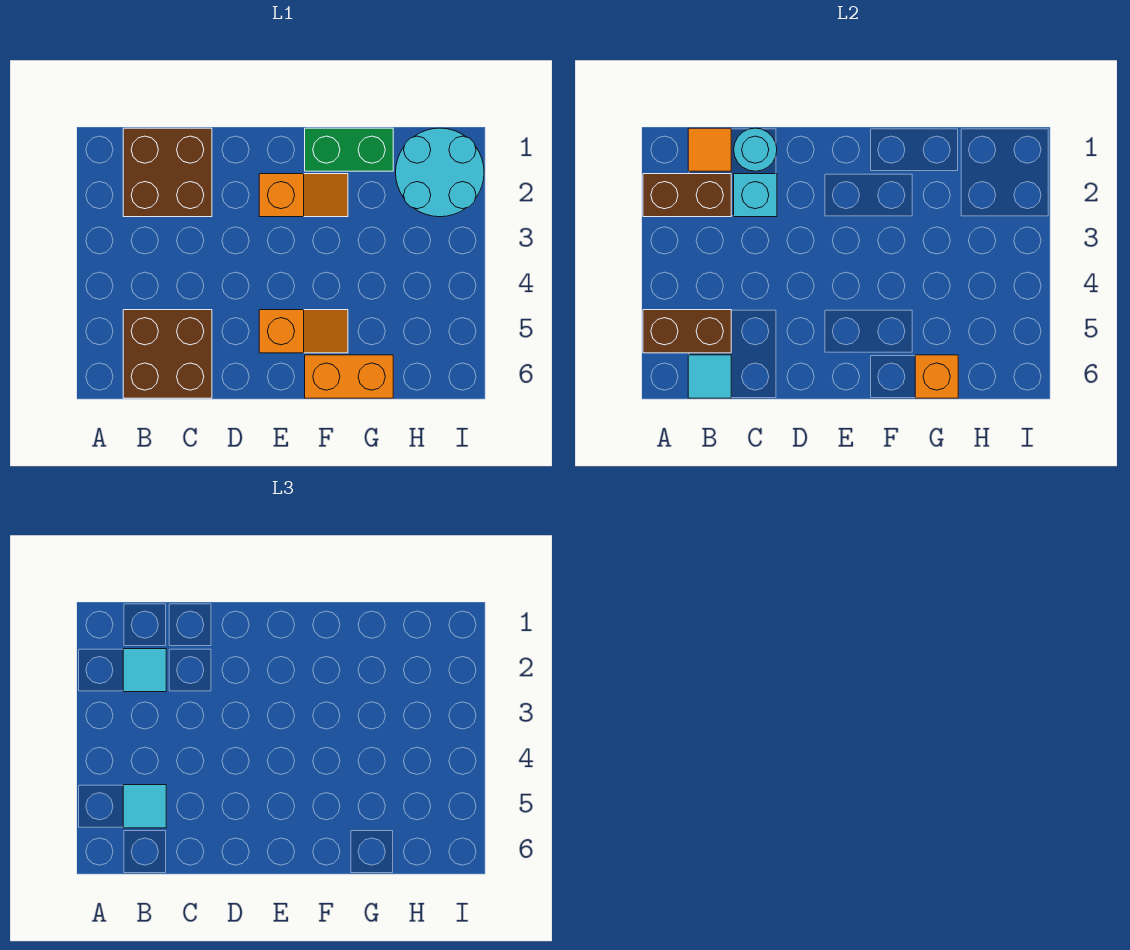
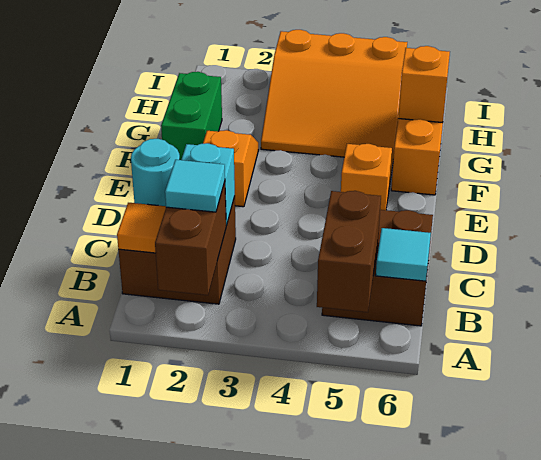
cyan 1x1 tile [123,785,166,828] -> none
none -> orange 3x3 slope [261,30,407,158]
cyan 2x2 round brick [396,128,484,217] -> none

